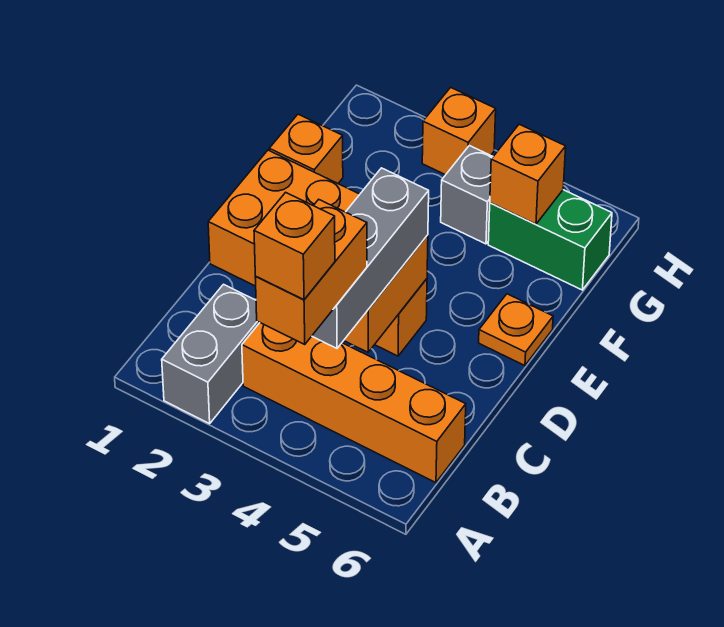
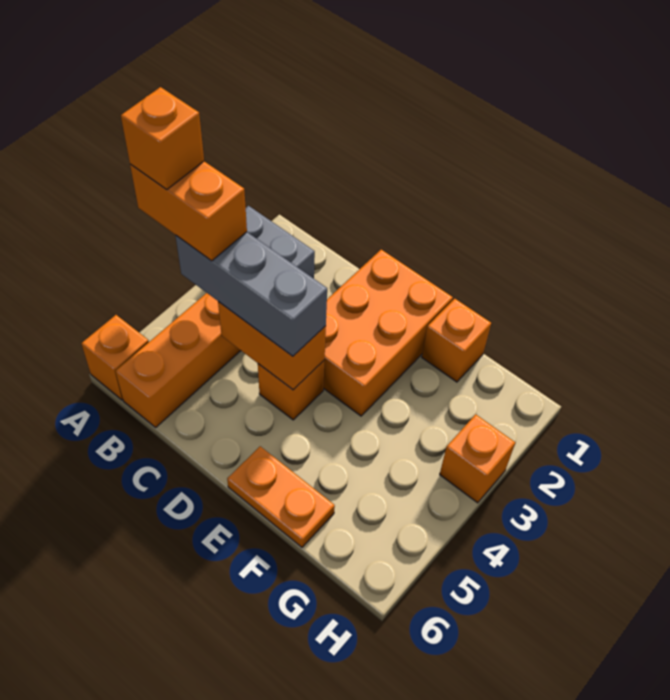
orange 1x1 plate [479,294,553,366] -> orange 1x2 plate [227,446,335,547]
grey 1x1 brick [441,146,493,244] -> none
green 1x2 brick [488,190,612,290] -> none
orange 1x1 brick [490,124,566,224] -> orange 1x1 brick moved to [81,315,149,400]

